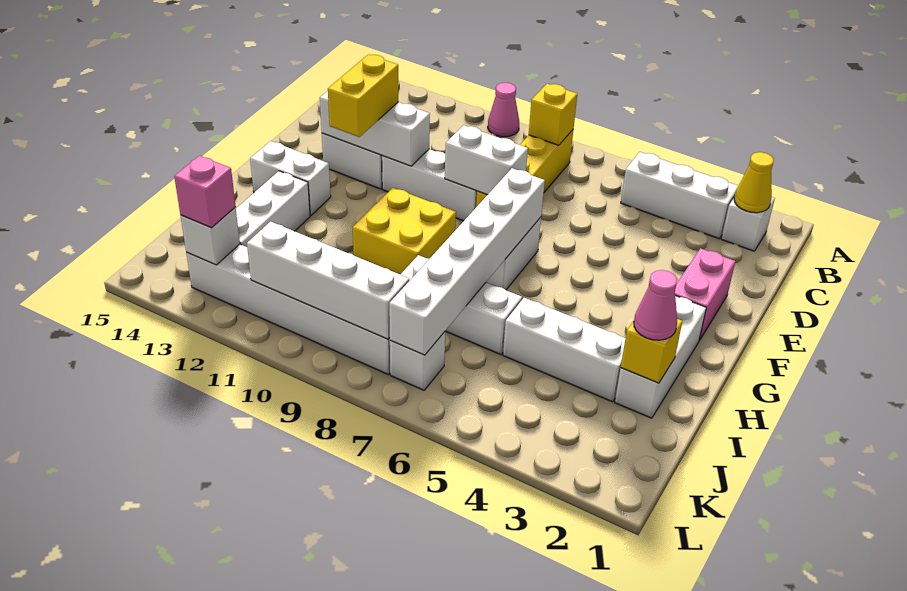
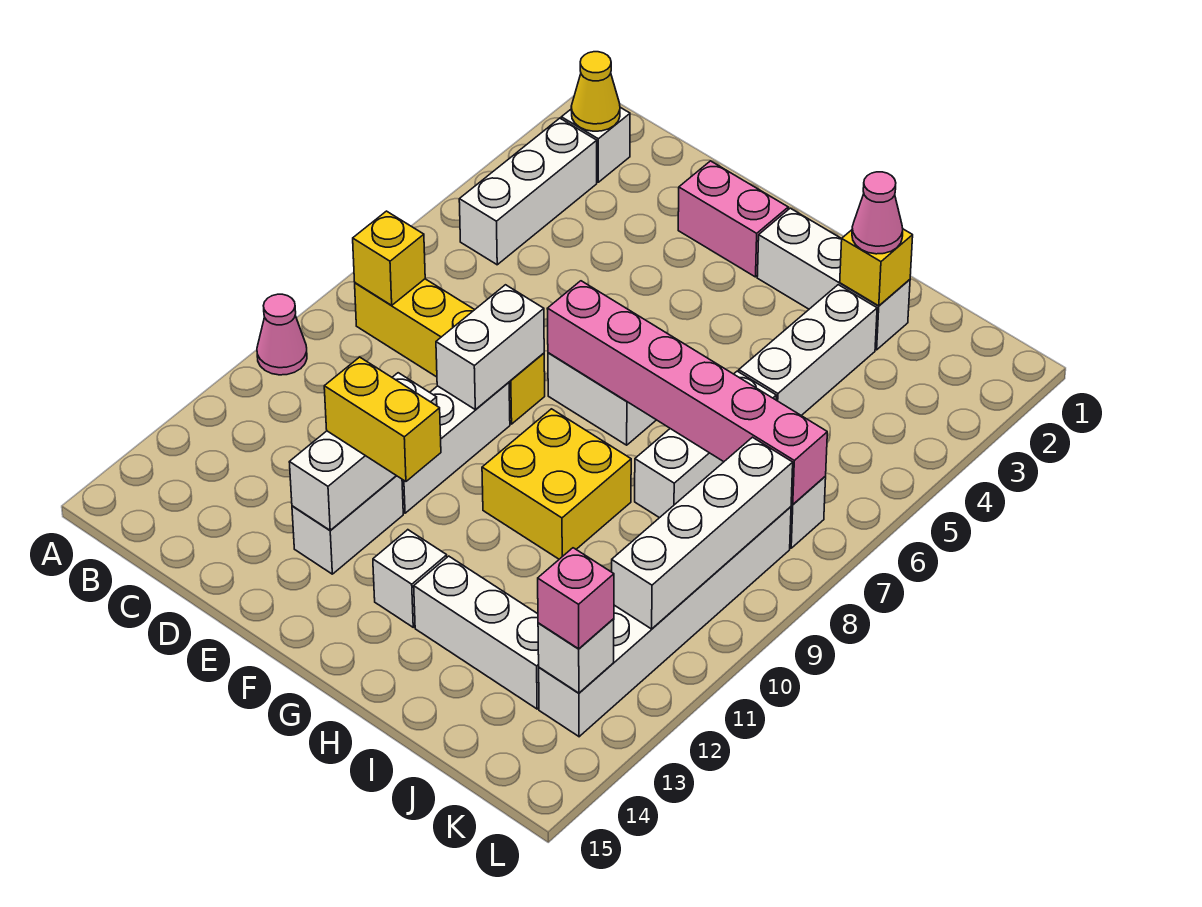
white 1x6 brick [389,168,545,355] -> pink 1x6 brick [547,281,827,505]
white 1x2 brick [250,141,331,215] -> white 1x1 brick [373,530,447,627]

